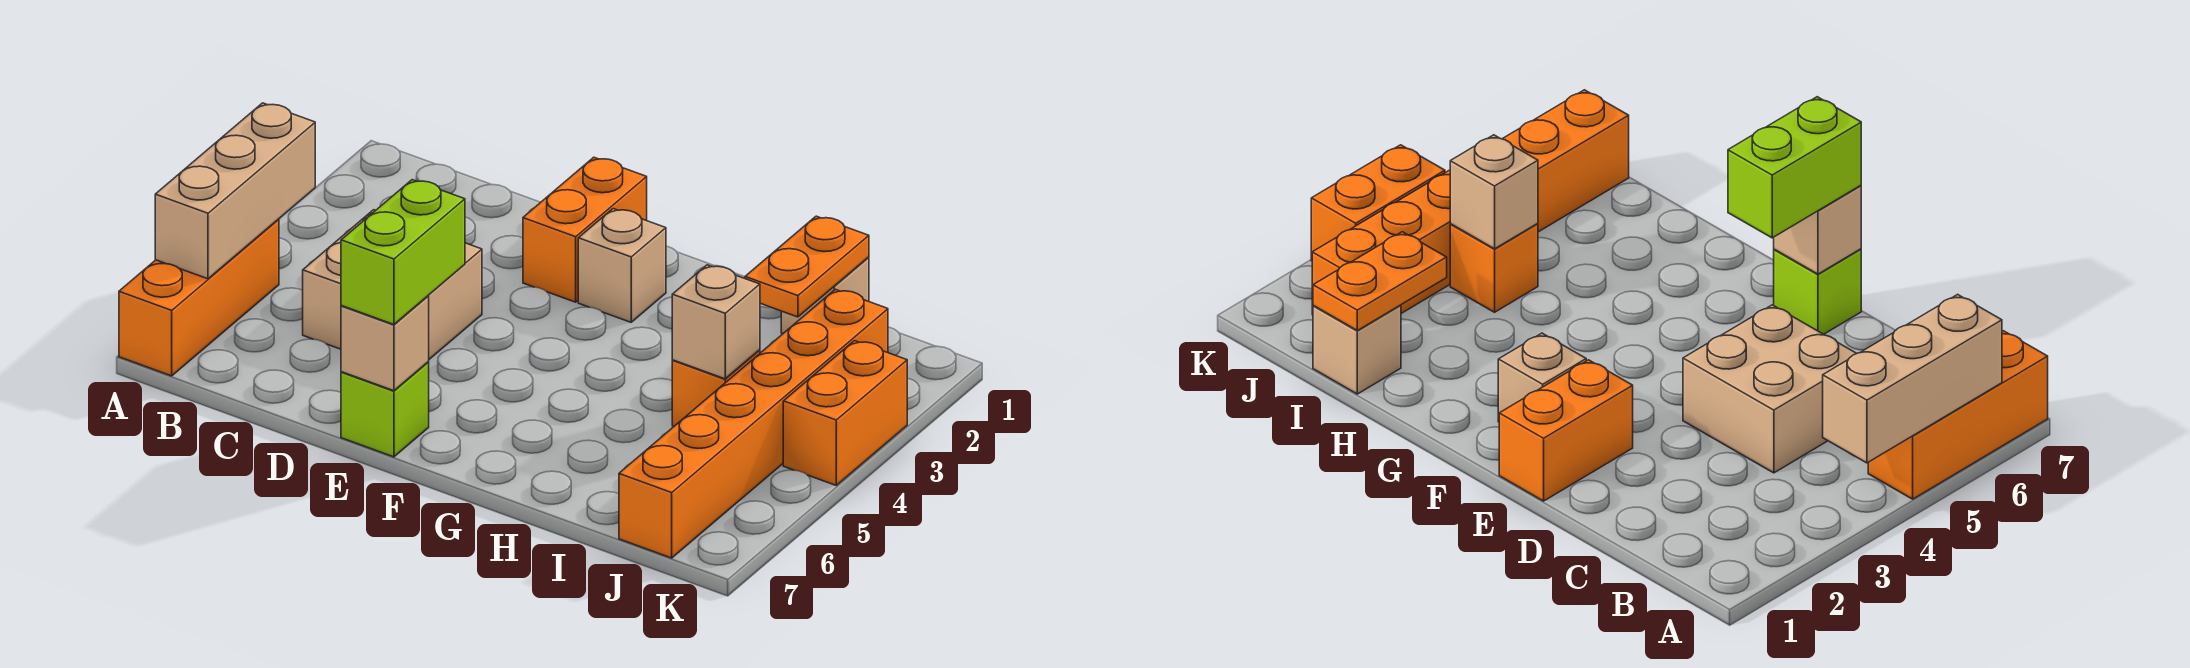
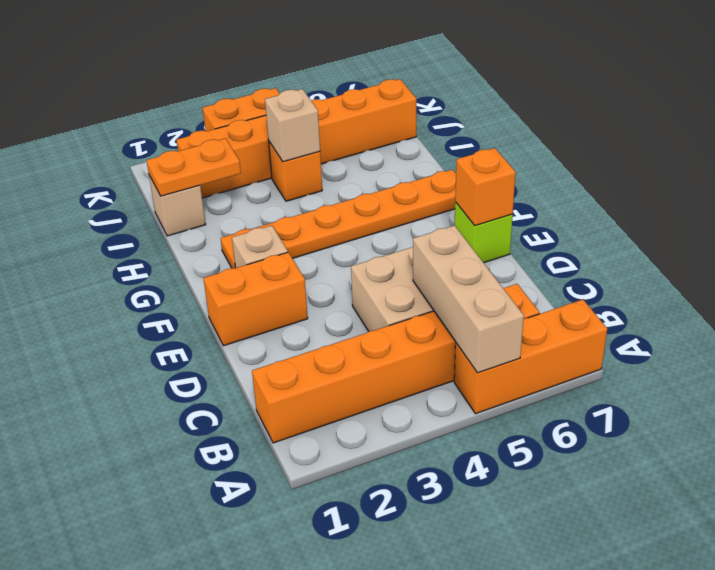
tan 1x3 brick [155,103,315,279] -> tan 1x3 brick turned to [413,226,524,373]
none -> orange 1x6 brick [252,284,540,443]
lime 1x2 brick [341,180,465,325] -> none
tan 1x1 brick [341,296,429,391] -> orange 1x1 brick [455,148,516,226]
none -> orange 1x6 plate [221,170,456,268]

